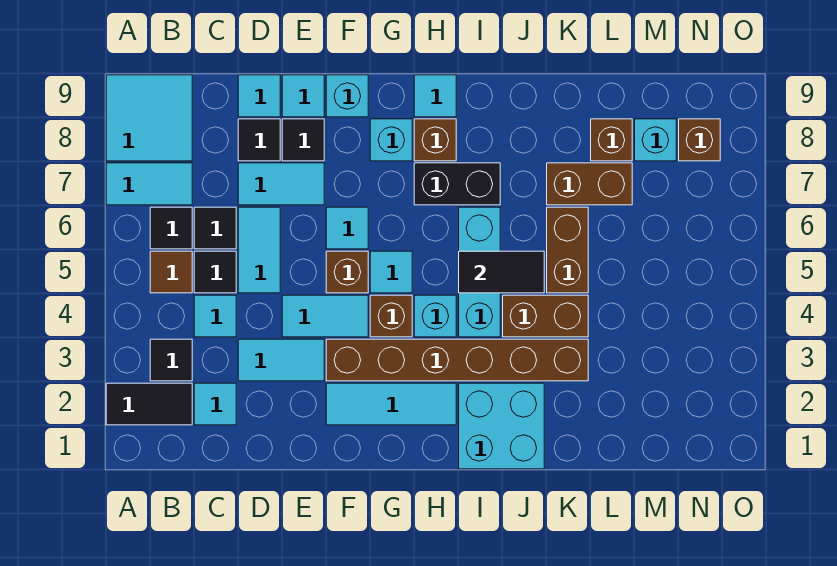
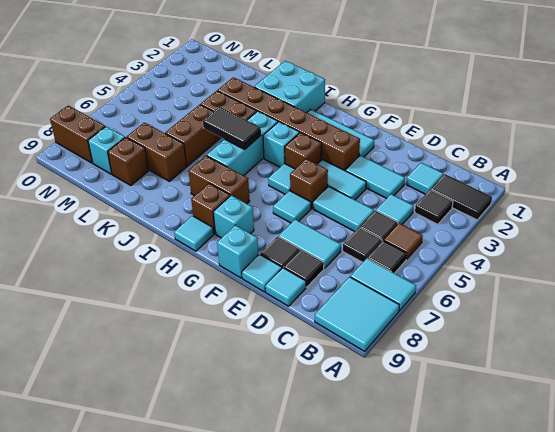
cyan 1x2 tile [238,207,280,293] -> cyan 1x2 tile turned to [313,186,374,232]
black 1x2 brick [414,163,500,205] -> brown 1x2 brick [189,156,250,204]
brown 1x1 brick [679,119,720,161] -> brown 1x2 brick [50,106,105,163]

